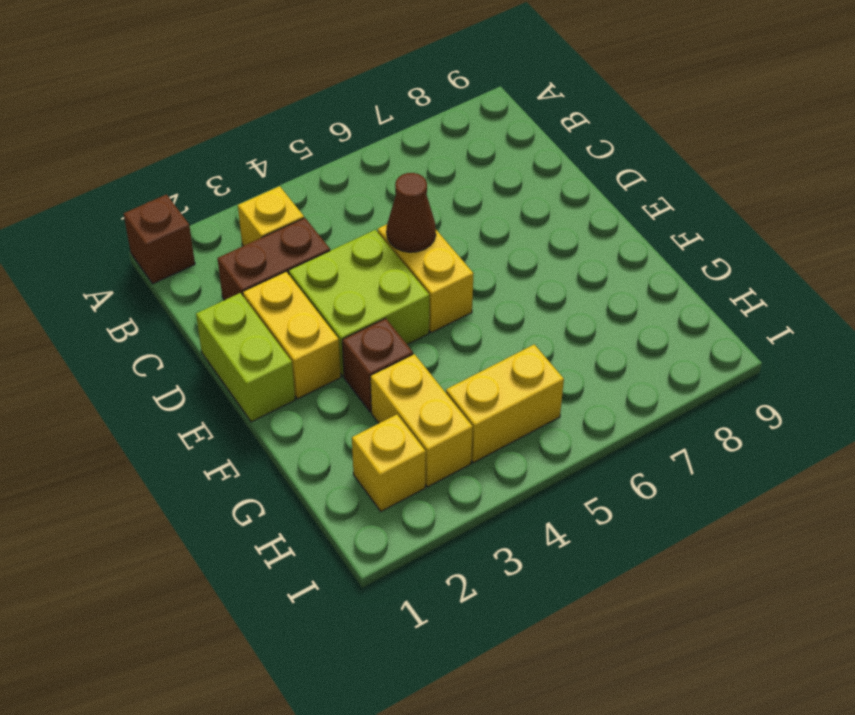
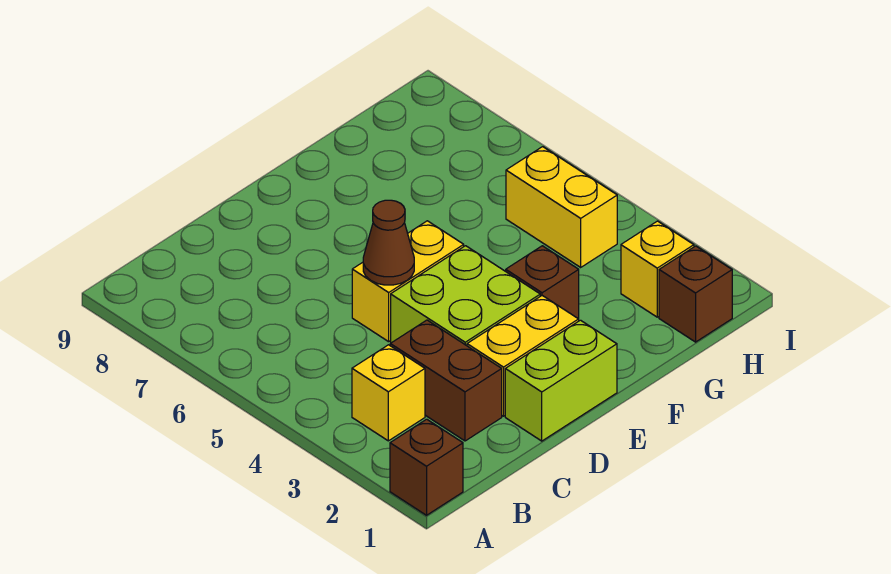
yellow 1x2 brick [370,354,473,487] -> none
none -> brown 1x1 brick [659,246,732,342]

